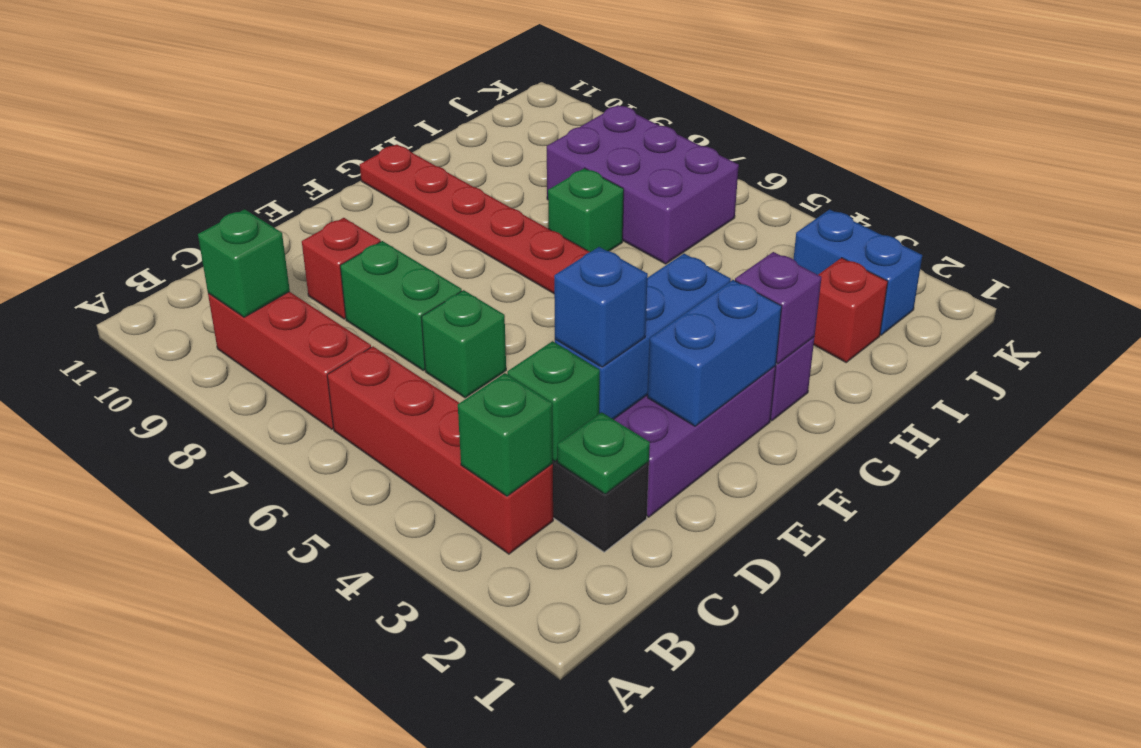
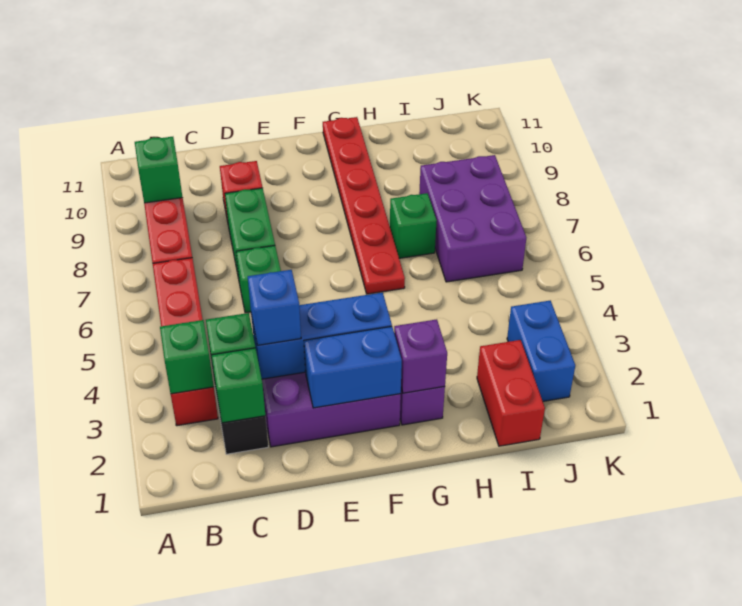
green 1x1 plate [557,412,650,494] -> green 1x1 brick [212,348,265,423]
red 1x1 brick [814,258,888,362] -> red 1x2 brick [477,340,545,446]

